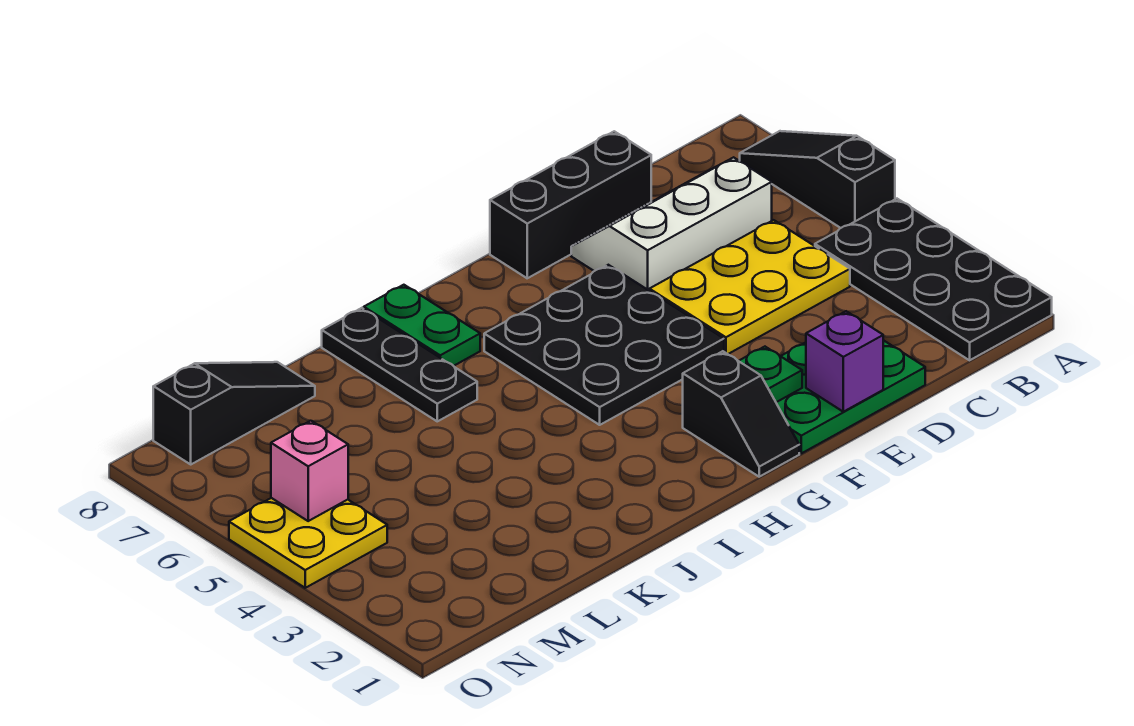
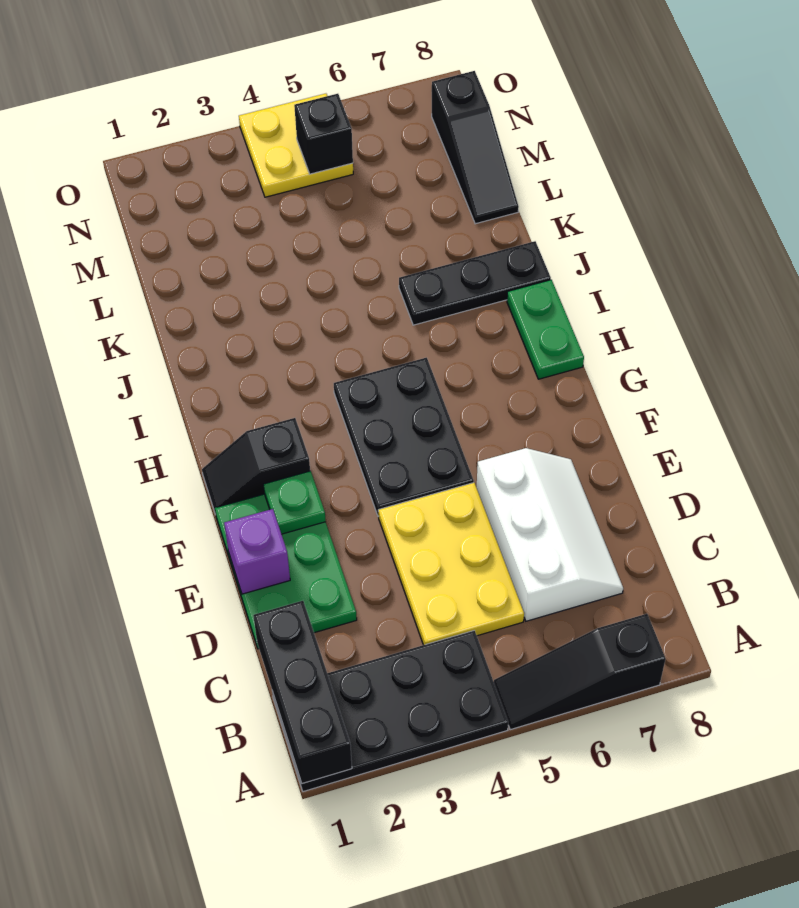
black 1x3 slope [740,131,895,228] -> black 1x3 slope turned to [494,614,666,730]
black 1x3 brick [490,131,651,278] -> black 1x3 brick moved to [253,601,352,784]
black 3x3 plate [484,265,724,425] -> black 2x3 plate [334,358,474,517]
green 1x2 plate [364,285,480,366] -> green 1x2 plate turned to [507,280,584,379]
pink 1x1 brick [271,421,348,521] -> black 1x1 brick [294,94,353,174]

